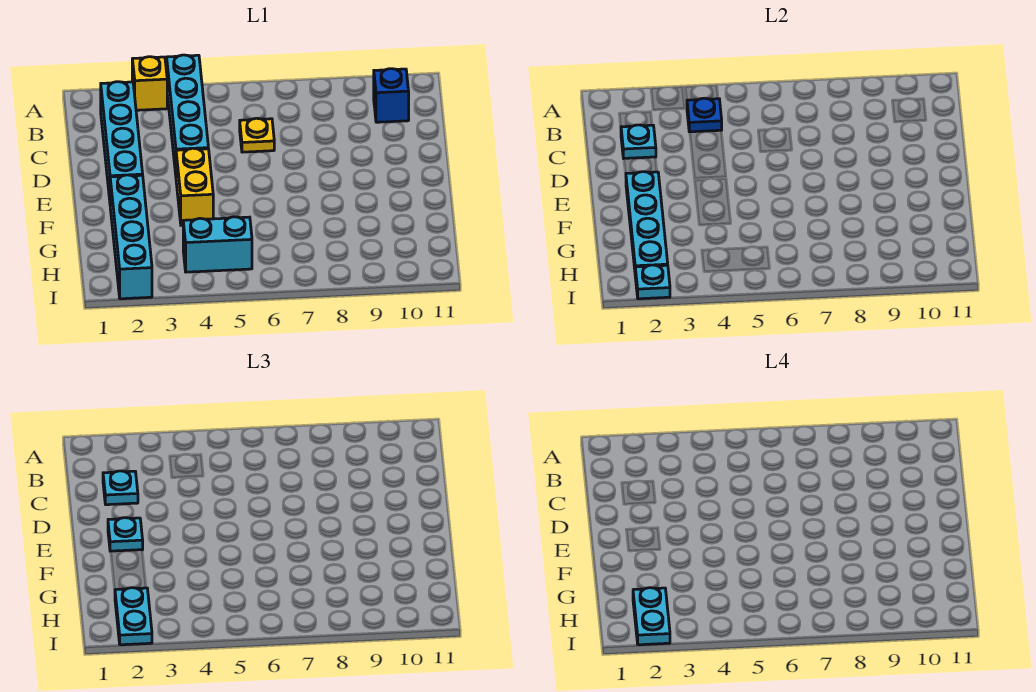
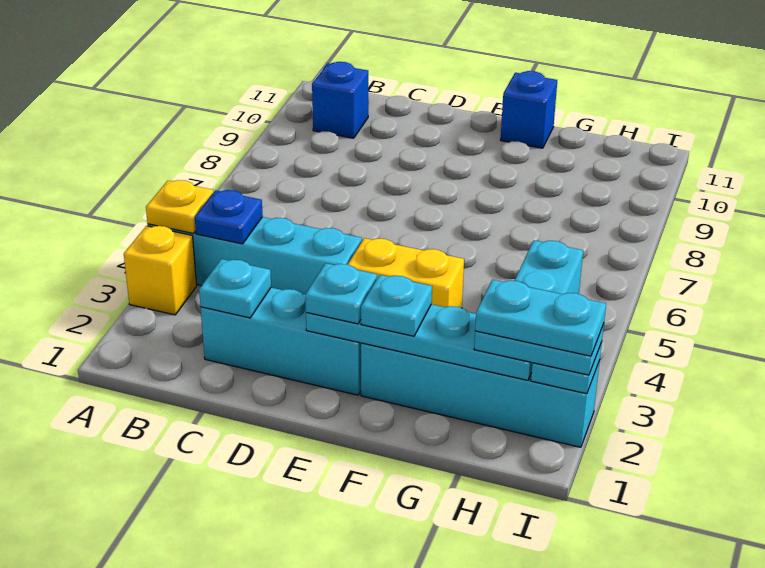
cyan 1x4 brick [101,82,143,199] -> cyan 1x3 brick [201,288,361,395]
cyan 1x1 plate [103,471,138,505] -> cyan 1x1 plate moved to [361,275,432,336]
yellow 1x1 plate [240,118,274,152] -> yellow 1x1 plate moved to [146,180,213,233]
none -> blue 1x1 brick [501,71,557,148]

